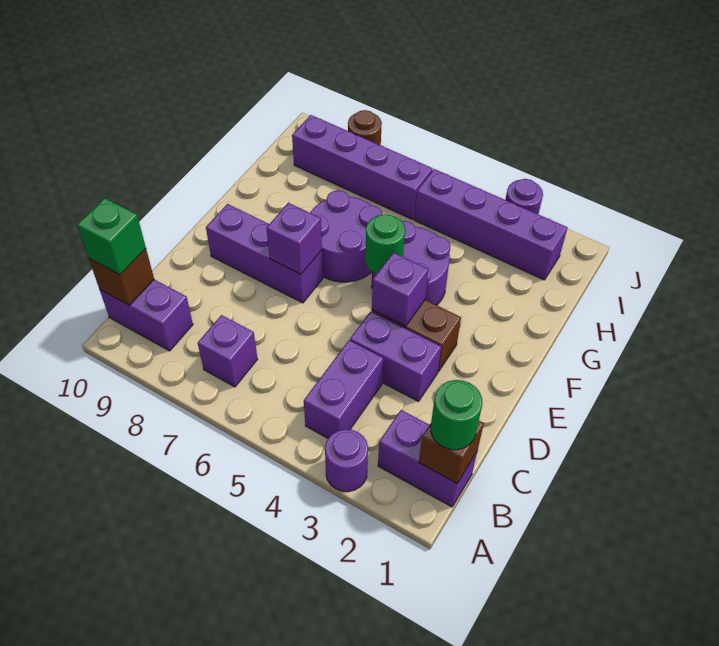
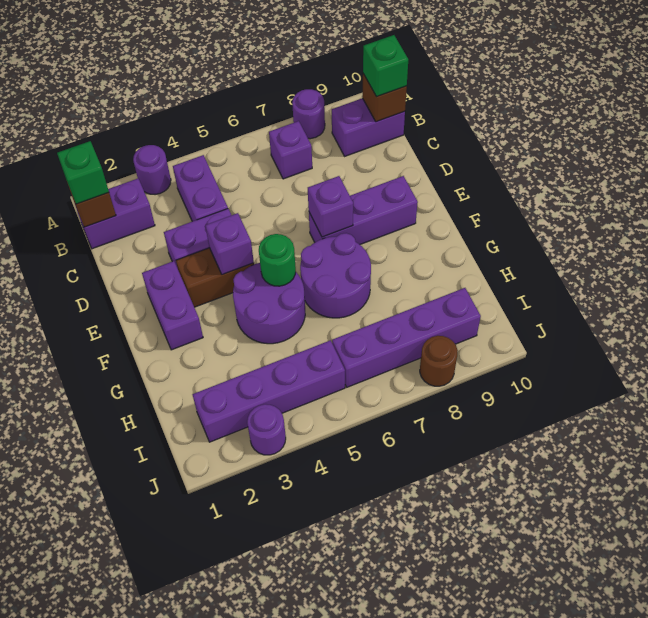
none -> purple 1x1 round brick [292,89,325,139]
green 1x1 round brick [431,380,482,450] -> green 1x1 brick [57,141,109,204]
none -> purple 1x2 brick [142,261,203,350]

